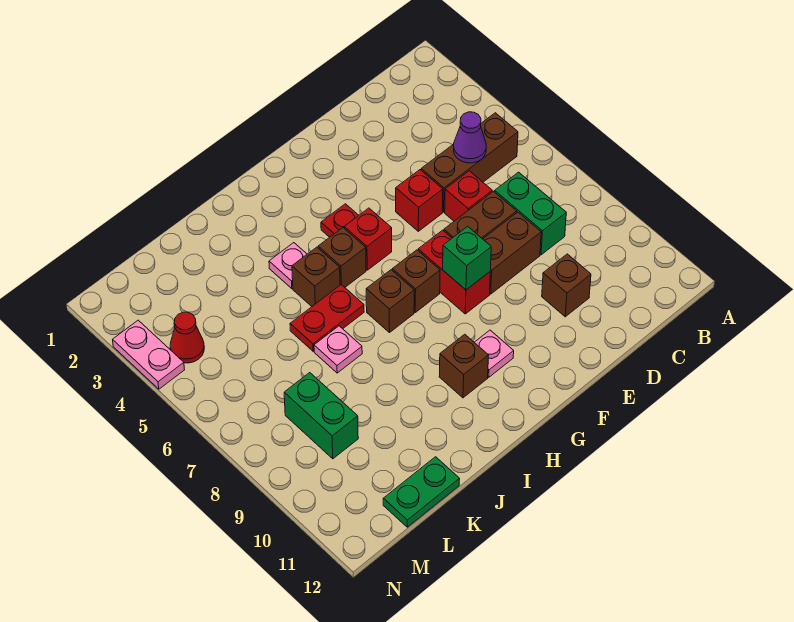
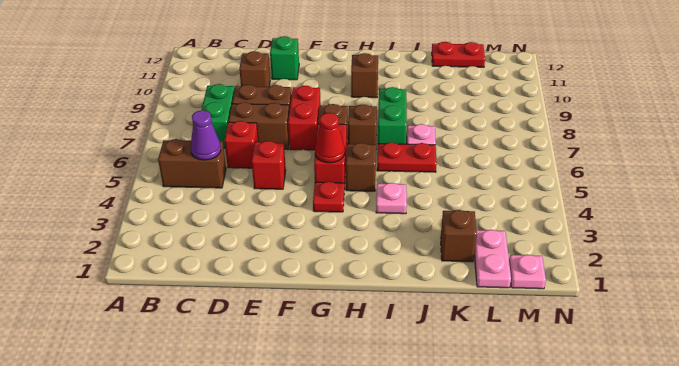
brown 1x3 brick [421,113,518,212] -> brown 1x2 brick [158,139,226,188]
green 1x1 brick [443,226,491,290] -> green 1x1 brick moved to [270,36,299,80]
red 1x1 brick [344,208,392,270] -> red 1x2 brick [314,124,347,189]
pink 1x1 plate [474,330,514,377] -> pink 1x1 plate moved to [509,255,546,289]
brown 1x1 brick [292,247,340,306] -> brown 1x1 brick moved to [441,210,477,262]
green 1x2 plate [383,457,460,527] -> red 1x2 plate [432,42,485,67]
green 1x2 brick [284,373,358,459] -> green 1x2 brick moved to [378,87,407,144]
red 1x1 cone [170,312,204,363] -> red 1x1 cone moved to [315,113,345,163]
pink 1x2 plate [113,320,185,389] -> pink 1x2 plate moved to [474,230,511,288]

